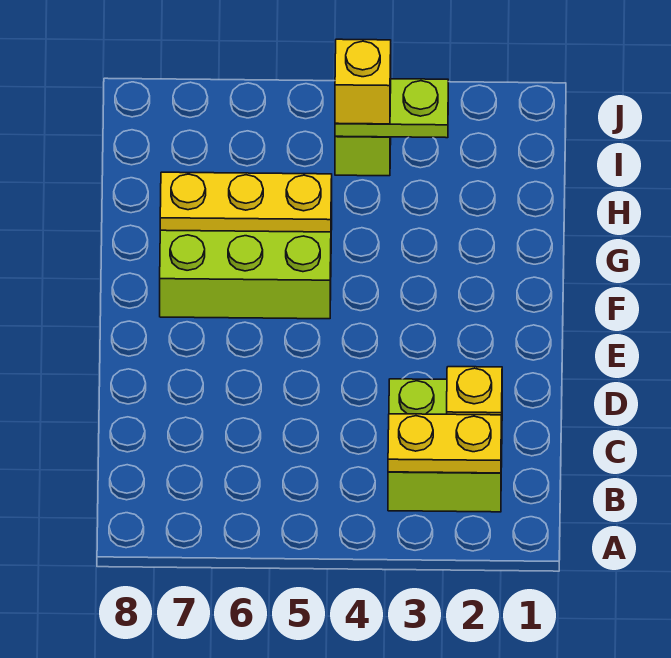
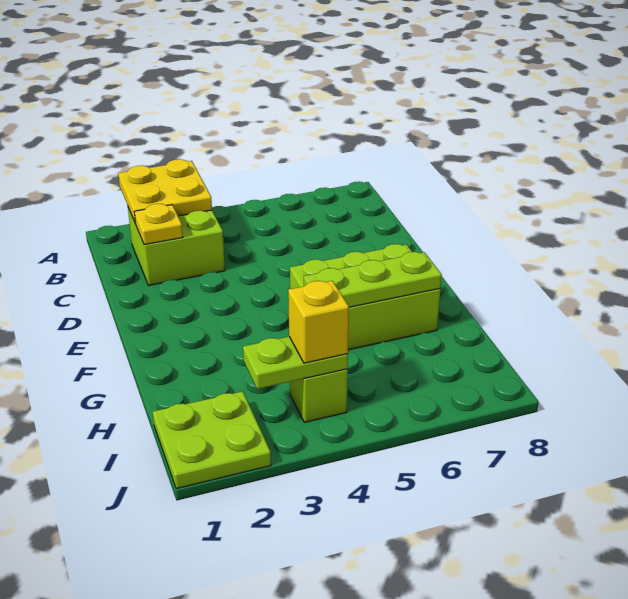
yellow 1x2 plate [388,414,502,473] -> yellow 2x2 plate [118,159,212,223]
yellow 1x3 plate [160,172,332,232] -> lime 1x3 plate [304,252,442,307]
none -> lime 2x2 plate [153,391,271,489]

